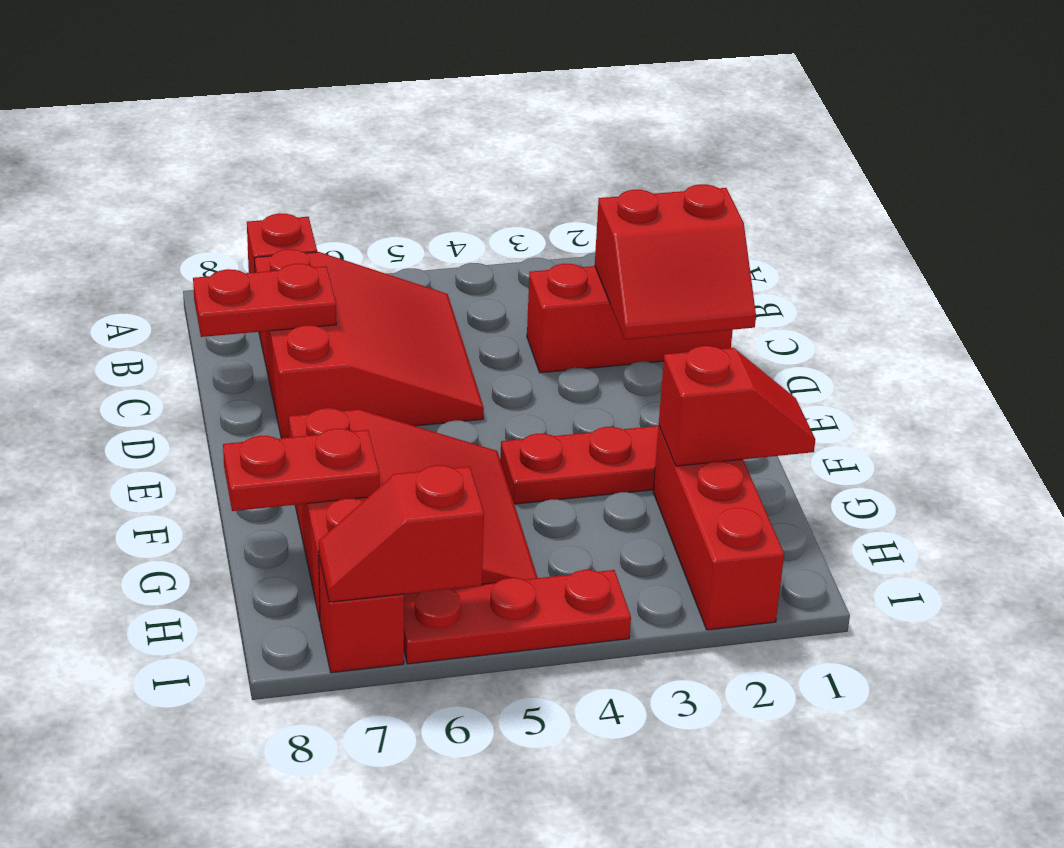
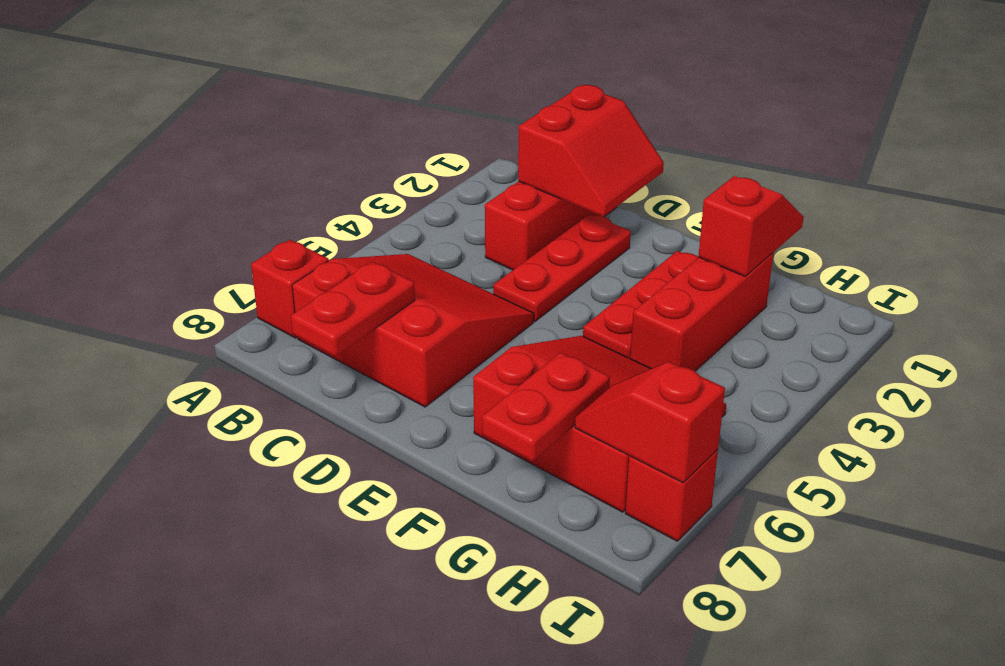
red 1x3 brick [653,426,784,630] -> red 1x3 brick turned to [630,253,773,371]
red 1x3 plate [404,570,631,664] -> red 1x3 plate moved to [493,214,631,321]
red 1x2 slope [319,465,484,602] -> red 1x2 slope turned to [575,362,725,483]

